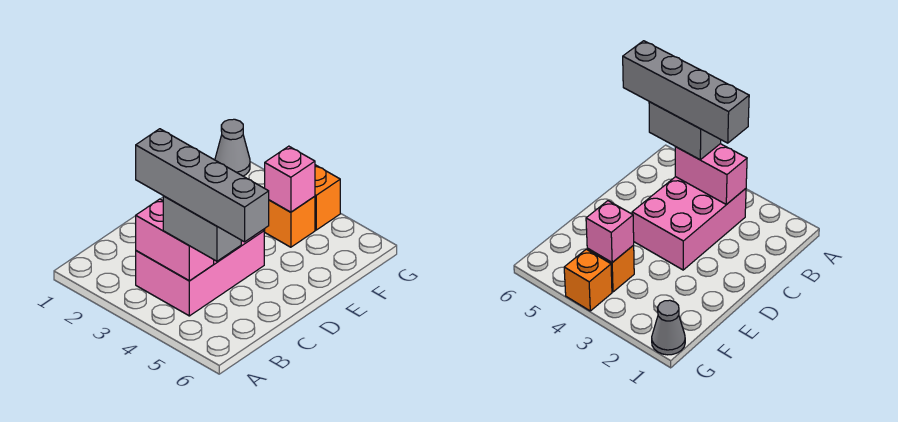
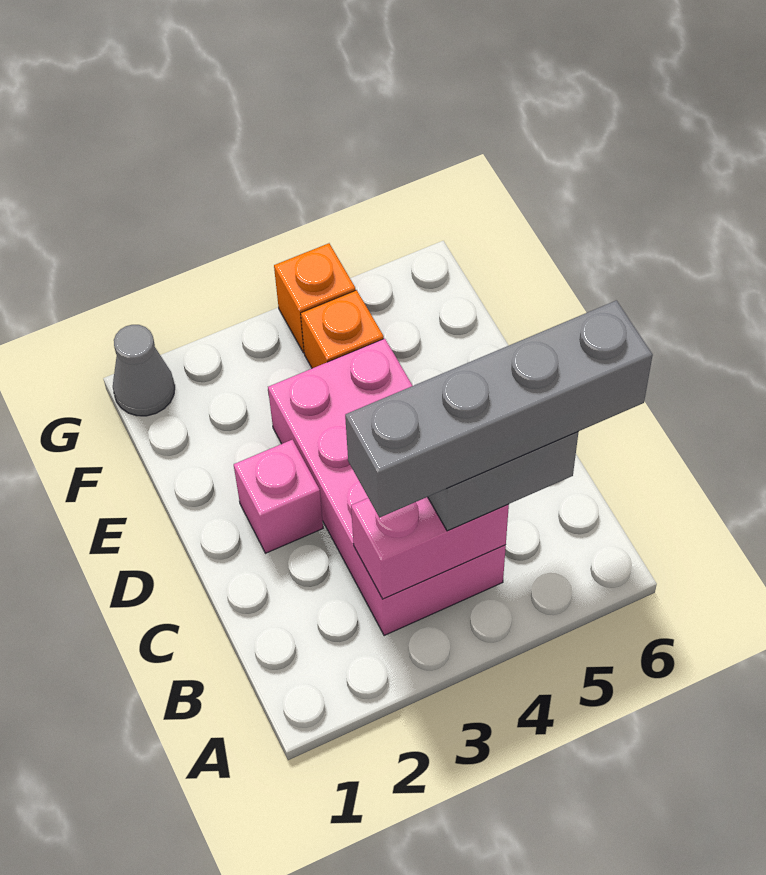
pink 2x3 brick [136,230,264,316] -> pink 2x4 brick [268,339,506,636]
pink 1x1 brick [265,146,315,212] -> pink 1x1 brick moved to [234,440,323,553]

